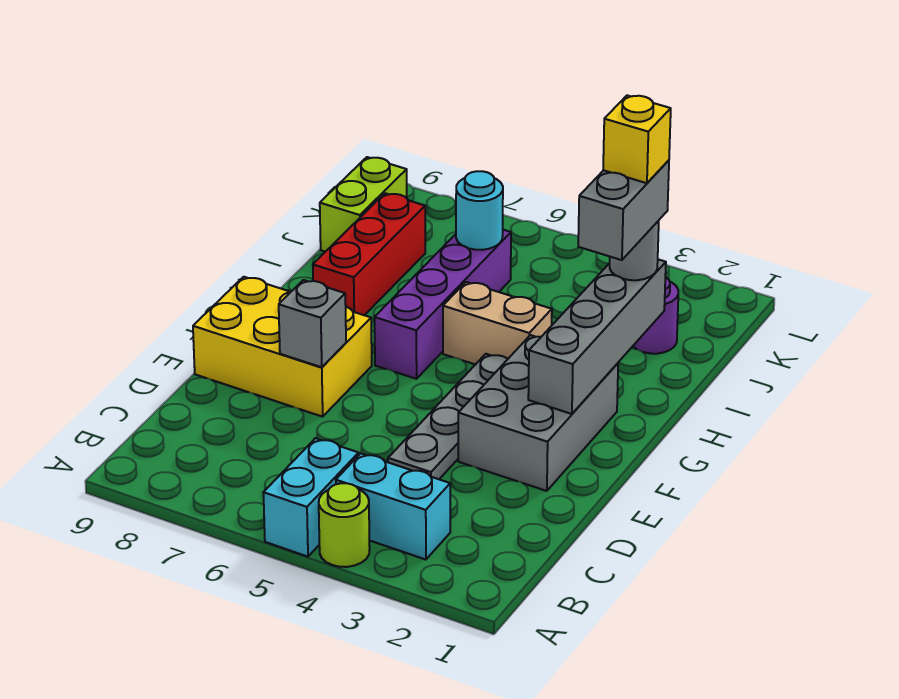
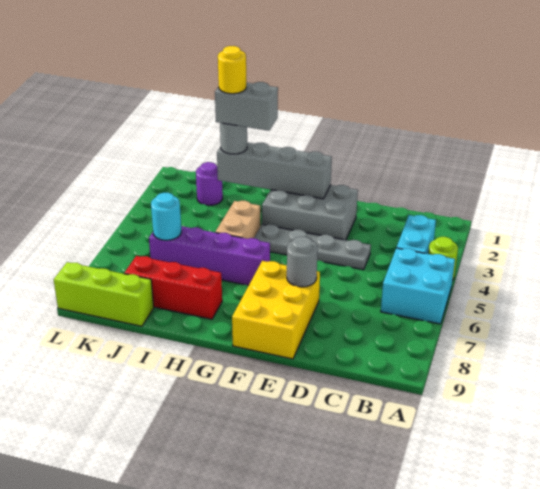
cyan 1x2 brick [263,438,359,557] -> cyan 2x2 brick [381,248,455,324]
grey 1x1 brick [279,280,346,367] -> grey 1x1 round brick [287,237,318,287]
yellow 1x1 brick [603,95,671,183] -> yellow 1x1 round brick [218,46,246,94]
lime 1x2 brick [320,157,407,252] -> lime 1x3 brick [54,262,154,326]

